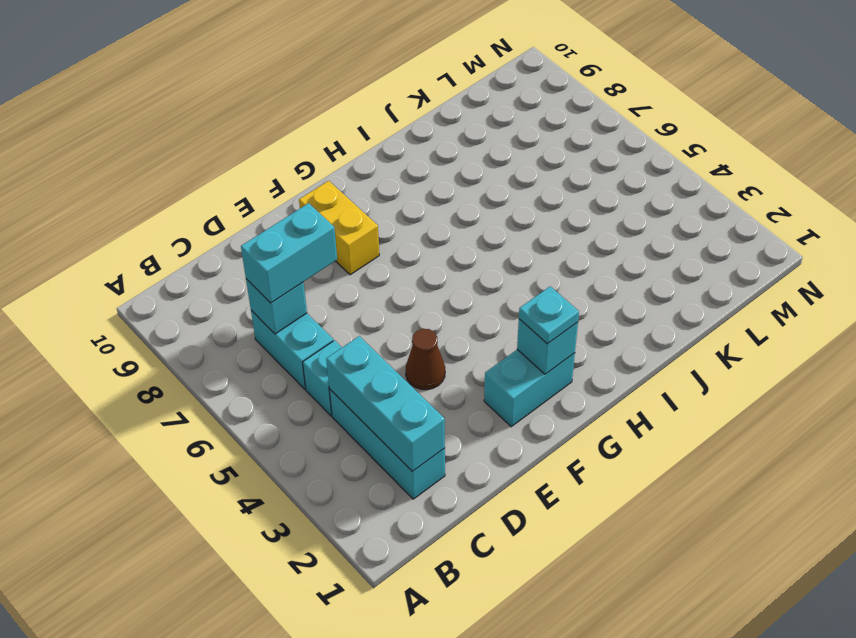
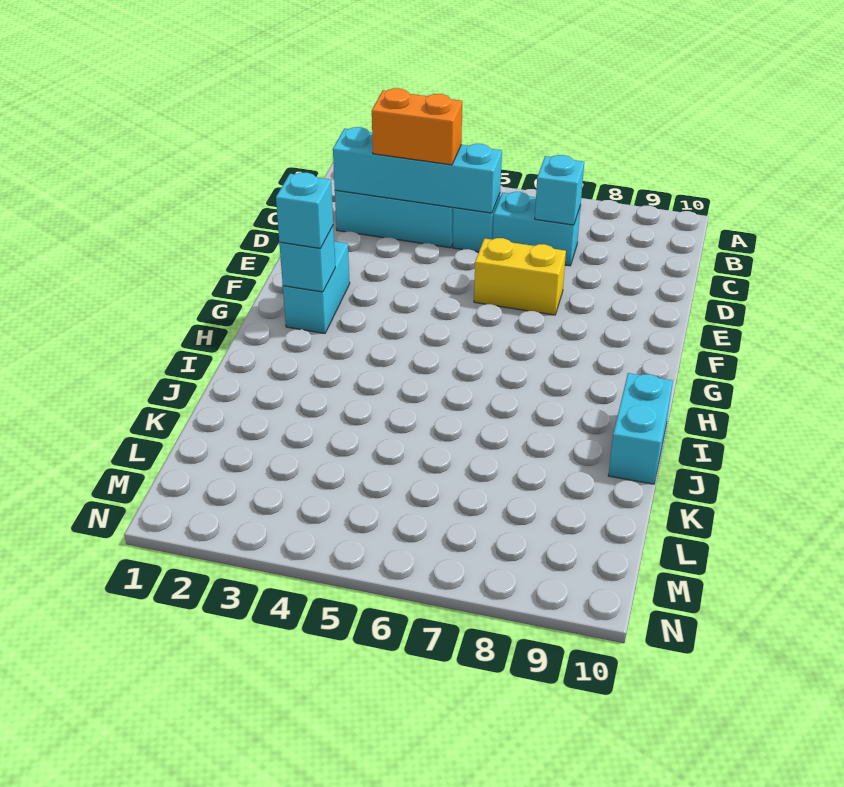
cyan 1x3 brick [326,336,445,471] -> cyan 1x4 brick [333,127,502,213]
none -> orange 1x2 brick [372,88,462,165]
cyan 1x2 brick [241,203,337,303] -> cyan 1x2 brick moved to [608,373,673,484]
brown 1x1 cone [406,329,445,390] -> none
yellow 1x2 brick [299,181,379,275] -> yellow 1x2 brick moved to [474,238,566,315]
cyan 1x1 plate [519,286,579,344] -> cyan 1x1 brick [276,173,333,248]

